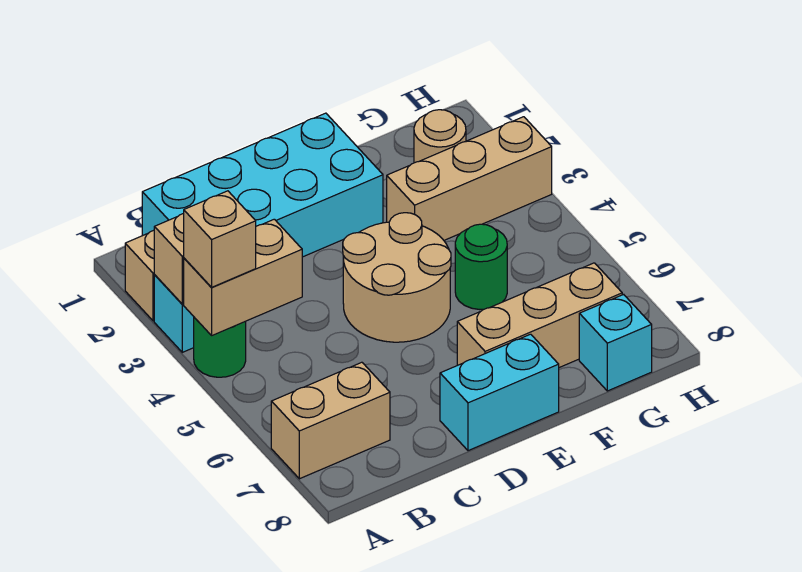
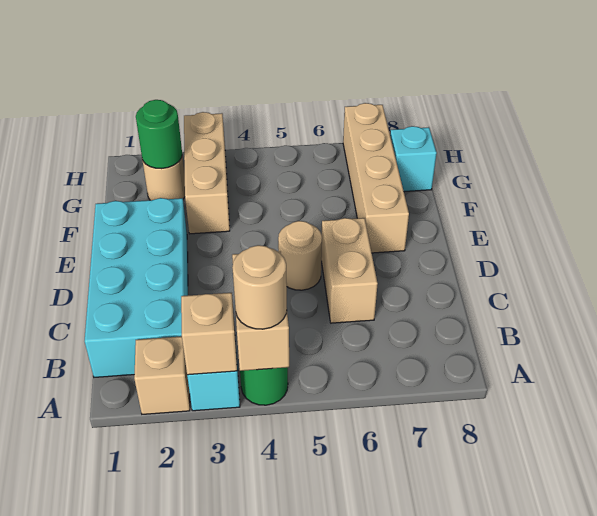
tan 1x1 brick [184,191,256,287] -> tan 1x1 round brick [232,245,287,329]
tan 1x2 brick [271,362,390,479] -> tan 1x2 brick moved to [321,218,378,323]
tan 2x2 round brick [343,213,451,342] -> tan 1x1 round brick [278,221,322,290]
cyan 1x2 brick [440,334,559,451] -> none
tan 1x3 brick [457,263,622,368] -> tan 1x4 brick [343,103,409,253]
green 1x1 round brick [455,224,507,310] -> green 1x1 round brick moved to [136,100,182,169]

